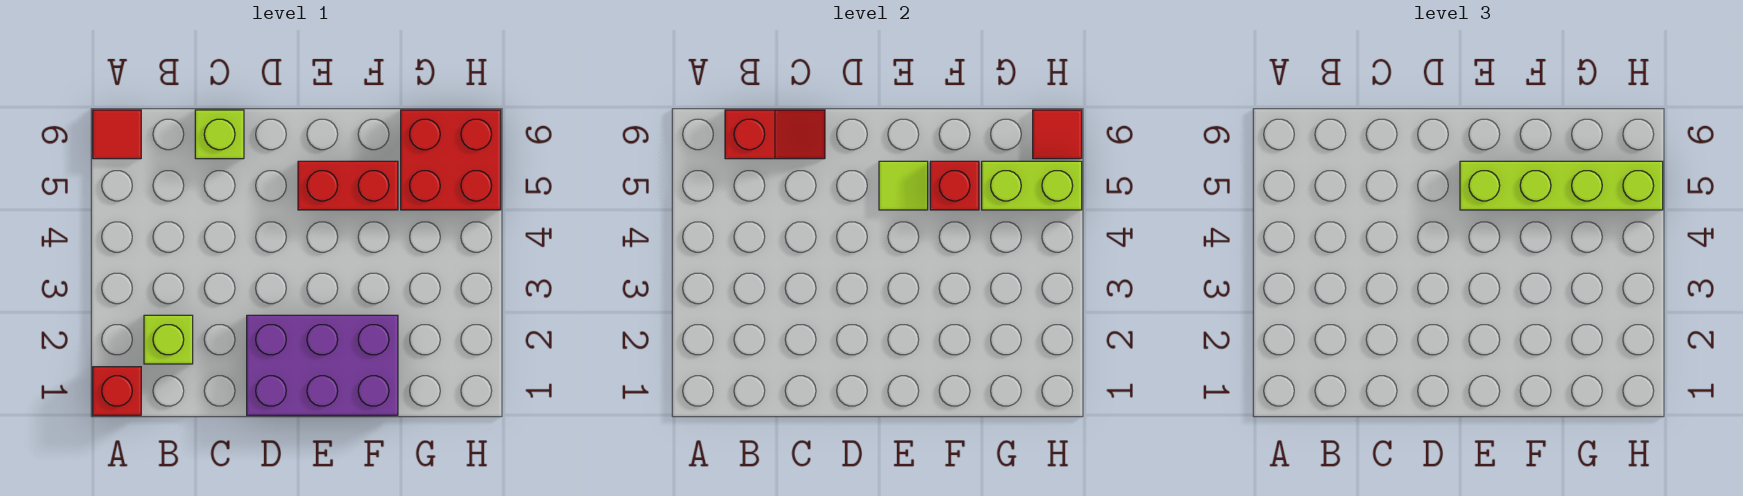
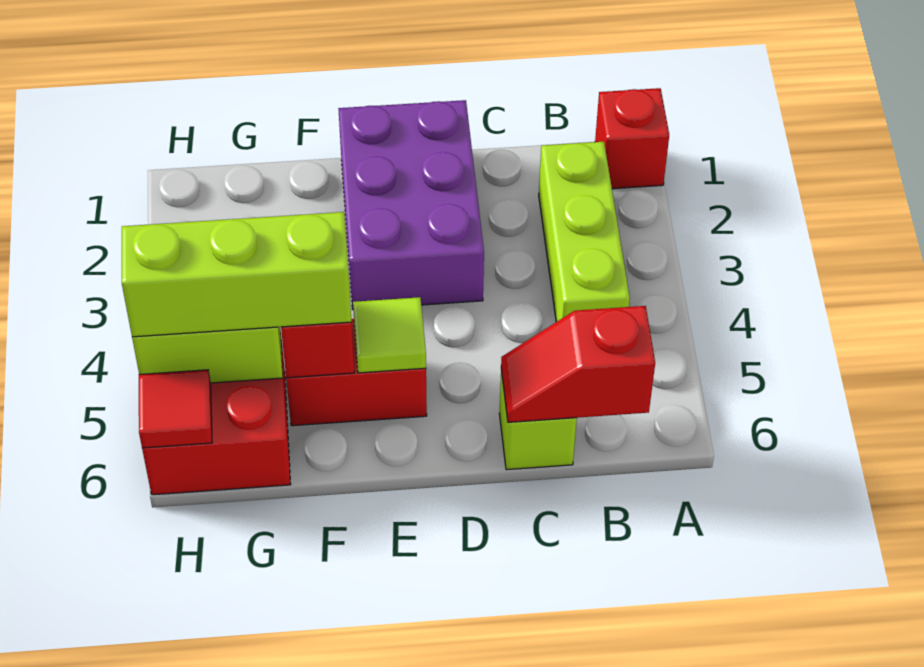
red 1x1 tile [93,110,141,159] -> none
lime 1x1 brick [144,315,193,364] -> lime 1x3 brick [539,142,630,322]
purple 2x3 brick [247,315,398,415] -> purple 2x3 brick turned to [338,100,484,309]
lime 1x4 brick [1460,161,1663,210] -> lime 1x3 brick [122,212,352,337]

